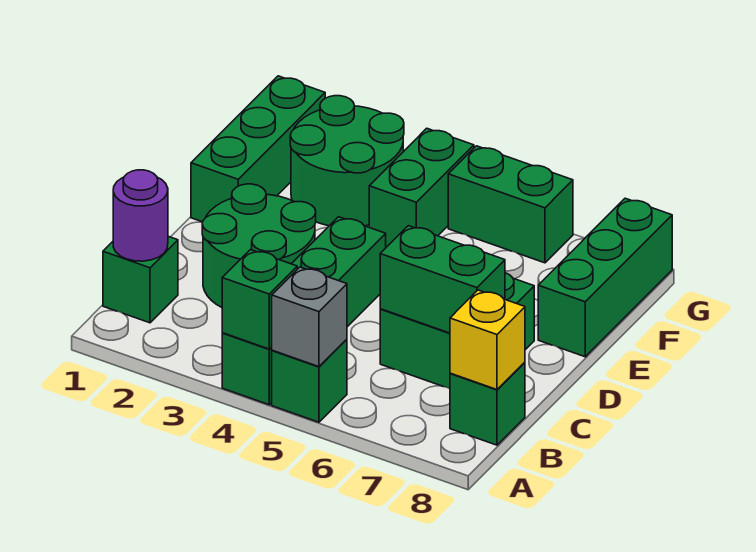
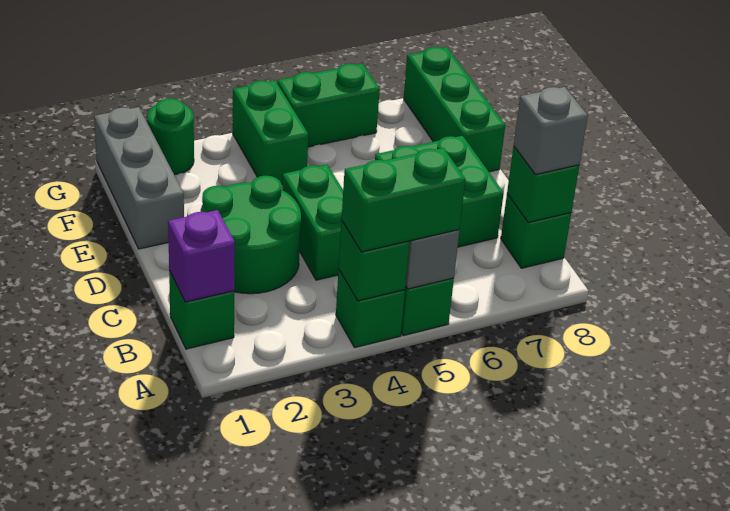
purple 1x1 round brick [113,170,168,261] -> purple 1x1 brick [168,210,235,302]
yellow 1x1 brick [450,290,525,390] -> green 1x1 brick [507,146,579,223]
none -> grey 1x1 brick [514,87,588,175]
green 1x2 brick [380,226,505,333] -> green 1x2 brick moved to [342,148,465,252]
green 1x3 brick [191,76,325,222] -> grey 1x3 brick [94,107,184,249]
green 2x2 round brick [290,96,404,226] -> green 1x1 round brick [147,98,194,175]

